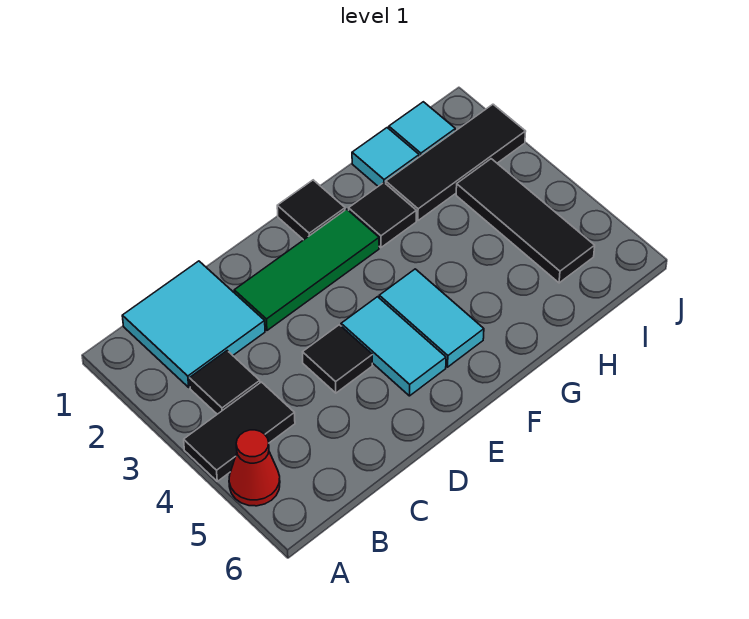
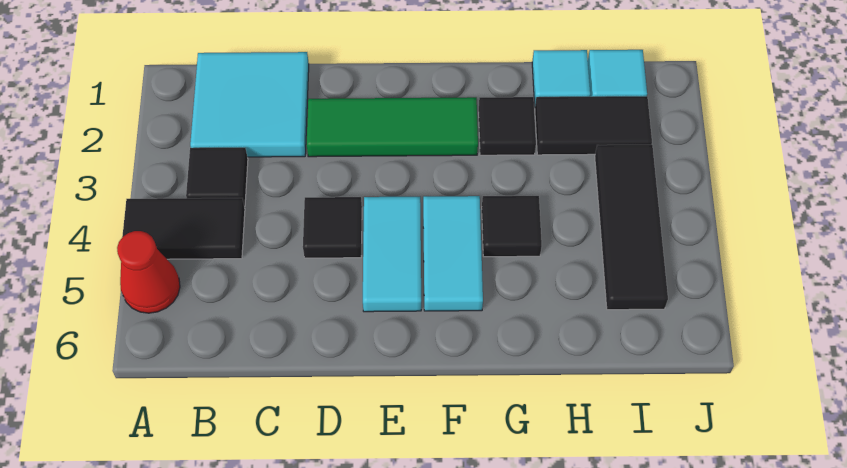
black 1x1 tile [277,180,345,240] -> black 1x1 tile moved to [482,196,542,257]
black 1x3 tile [386,104,526,221] -> black 1x2 tile [535,96,652,155]

